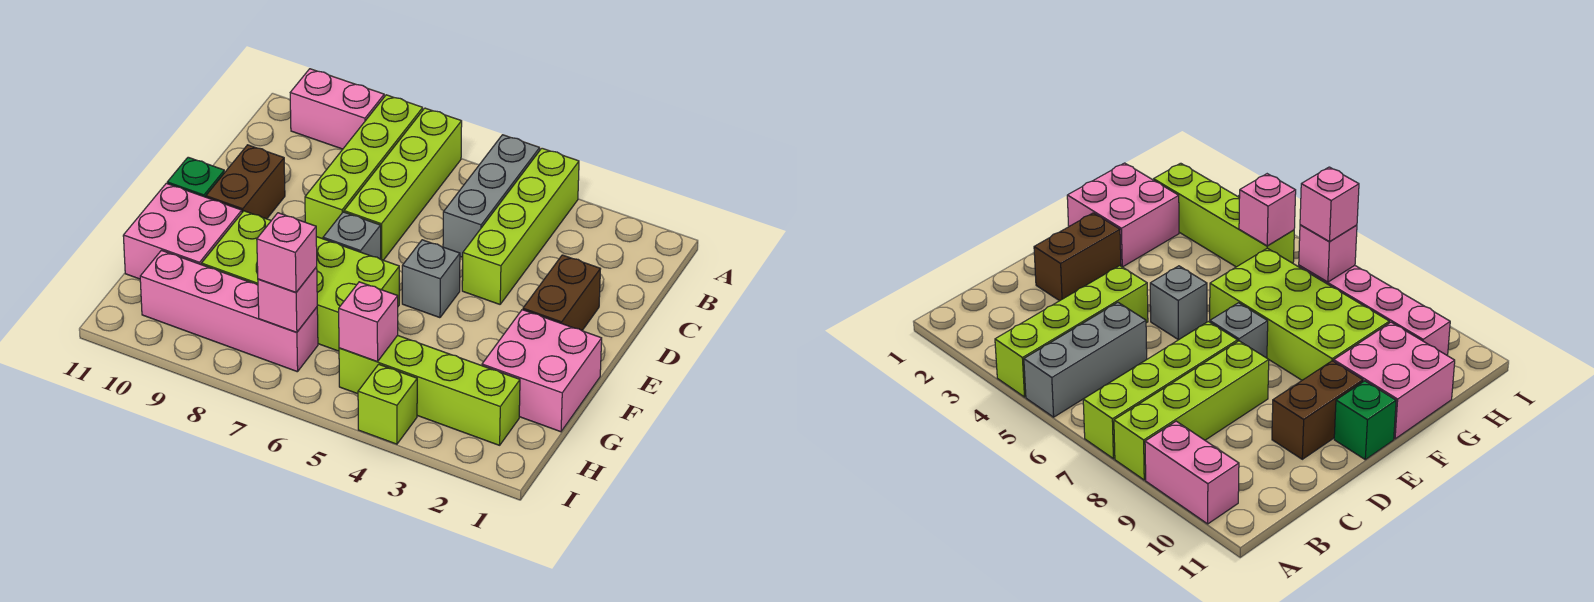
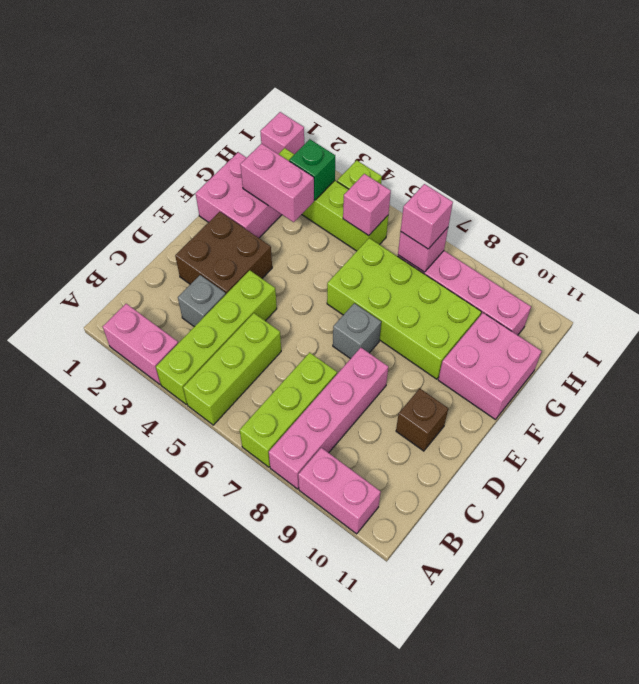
none -> pink 1x2 brick [103,304,178,384]
grey 1x3 brick [443,135,540,257] -> lime 1x3 brick [183,313,281,425]
lime 1x4 brick [344,108,462,260] -> lime 1x3 brick [240,353,337,467]
lime 1x4 brick [305,95,423,239] -> pink 1x4 brick [269,348,388,489]
brown 1x2 brick [523,255,600,330] -> brown 2x2 brick [175,212,272,294]
brown 1x2 brick [206,145,285,219] -> brown 1x1 brick [396,388,448,451]
grey 1x1 brick [402,240,460,318] -> grey 1x1 brick moved to [178,275,226,327]
green 1x1 brick [167,157,225,197] -> green 1x1 brick moved to [289,139,335,200]
none -> pink 1x2 brick [240,143,314,222]
none -> pink 1x1 brick [260,112,304,154]

